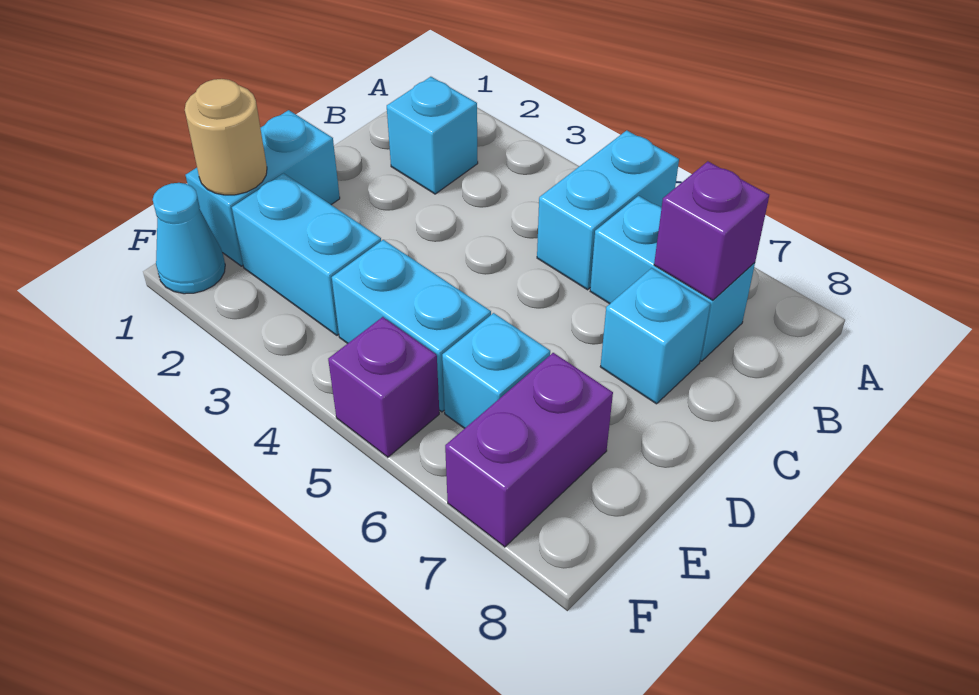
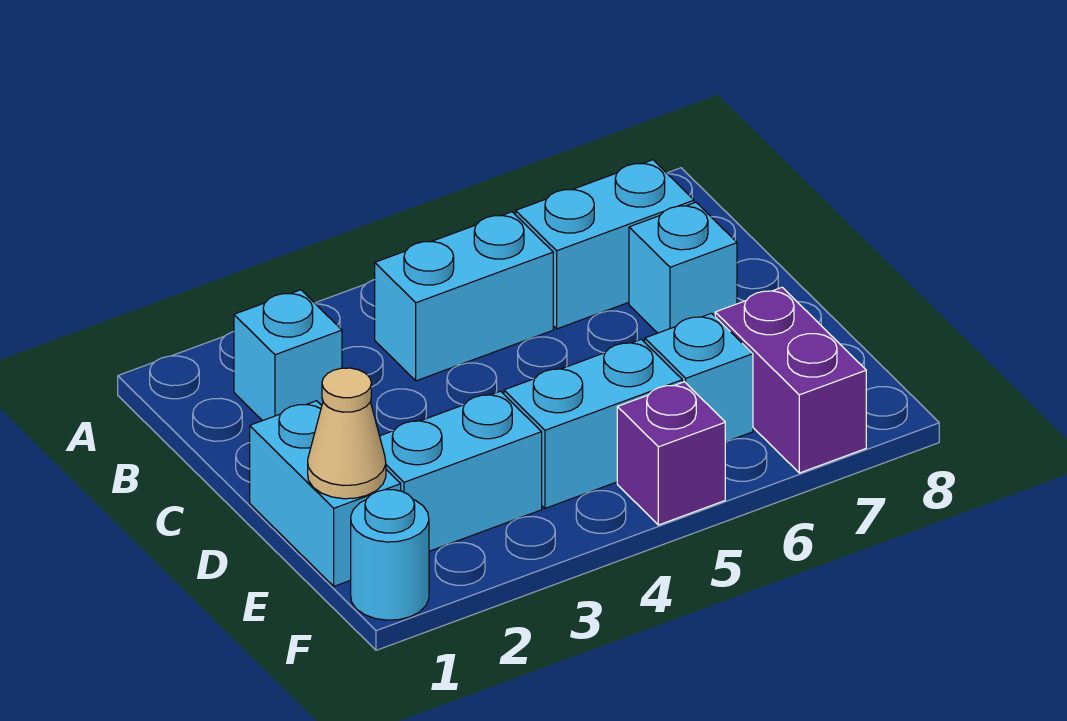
cyan 1x2 brick [537,130,679,290] -> cyan 1x2 brick turned to [375,212,553,381]
purple 1x1 brick [654,161,769,300] -> none
tan 1x1 round brick [185,79,267,195] -> tan 1x1 cone [308,368,386,499]
cyan 1x1 cone [153,183,225,294] -> cyan 1x1 round brick [351,490,429,620]

